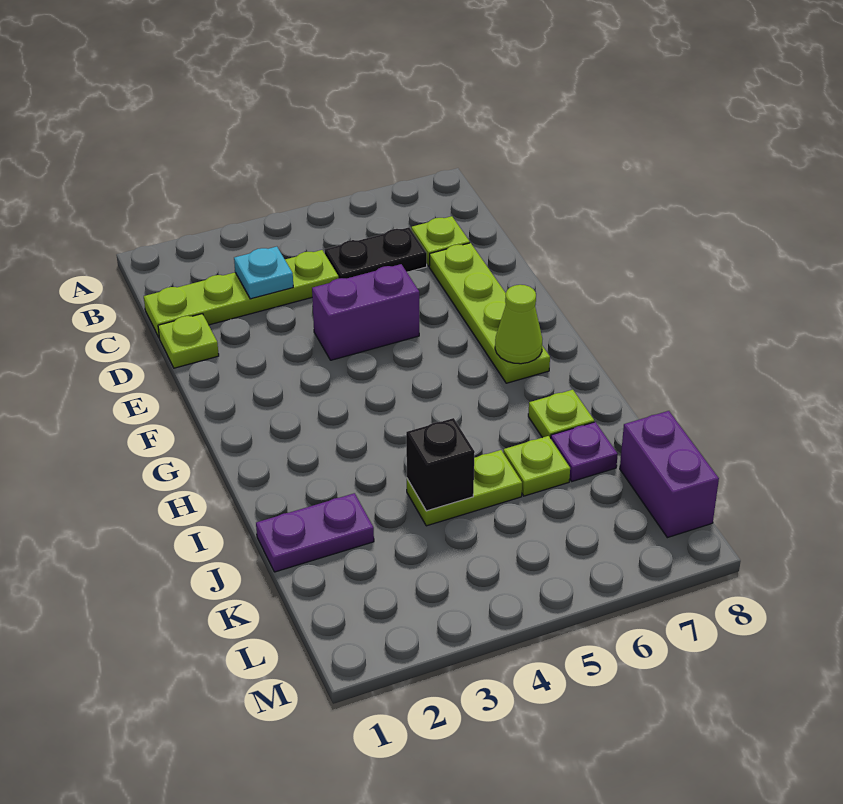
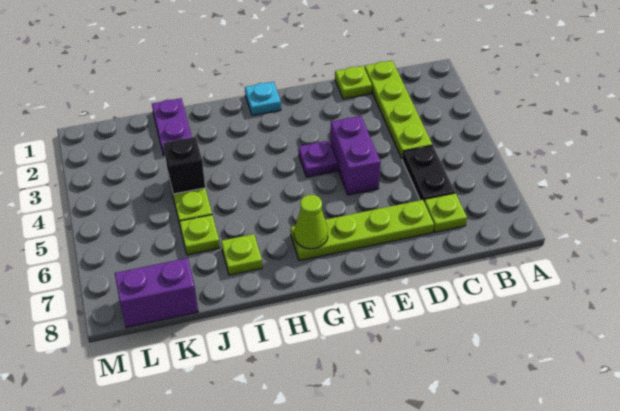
cyan 1x1 plate [234,247,293,299] -> cyan 1x1 plate moved to [245,82,281,116]
purple 1x1 plate [551,422,618,481] -> purple 1x1 plate moved to [298,141,337,177]

